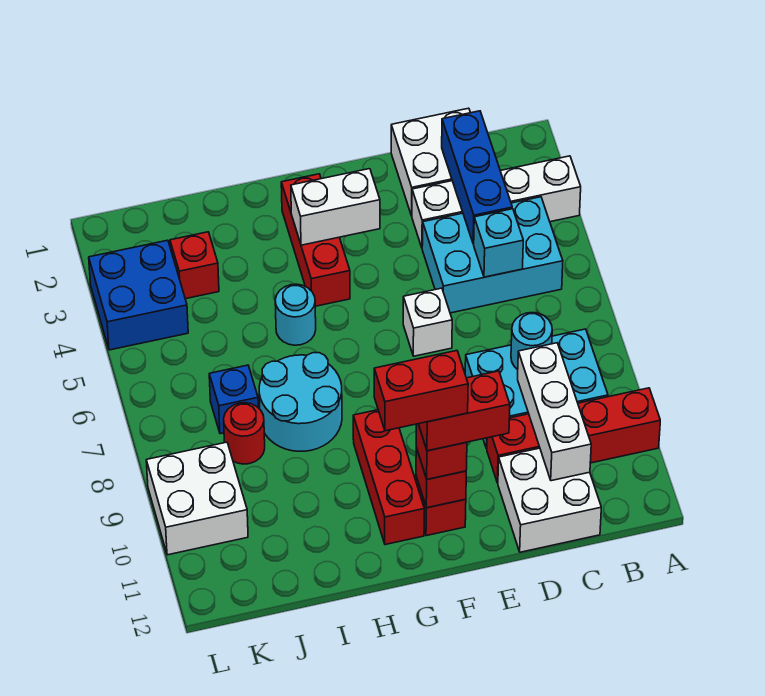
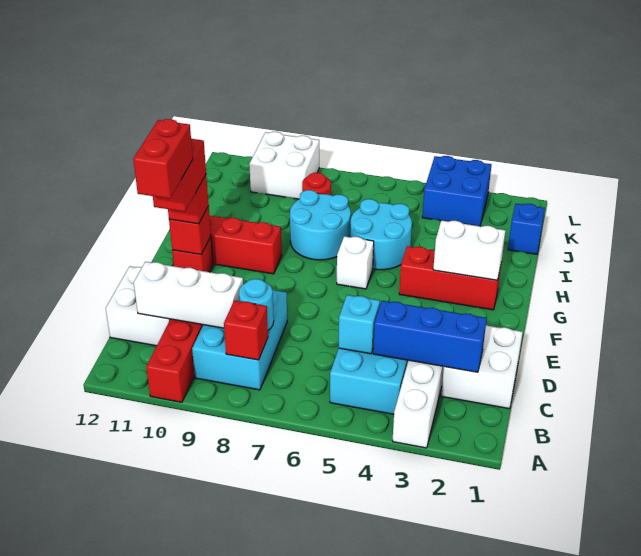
white 1x1 brick [403,288,452,356] -> white 1x1 brick moved to [337,236,374,289]
white 1x2 brick [291,169,380,245] -> white 1x2 brick turned to [433,220,506,280]
red 1x2 brick [374,351,468,431] -> red 1x2 brick moved to [133,119,193,199]
cyan 1x1 round brick [275,284,316,345] -> cyan 2x2 round brick [350,199,412,270]
red 1x1 brick [170,232,219,299] -> red 1x1 brick moved to [224,301,268,360]
blue 1x1 brick [209,365,258,434] -> blue 1x1 brick moved to [508,204,545,254]

